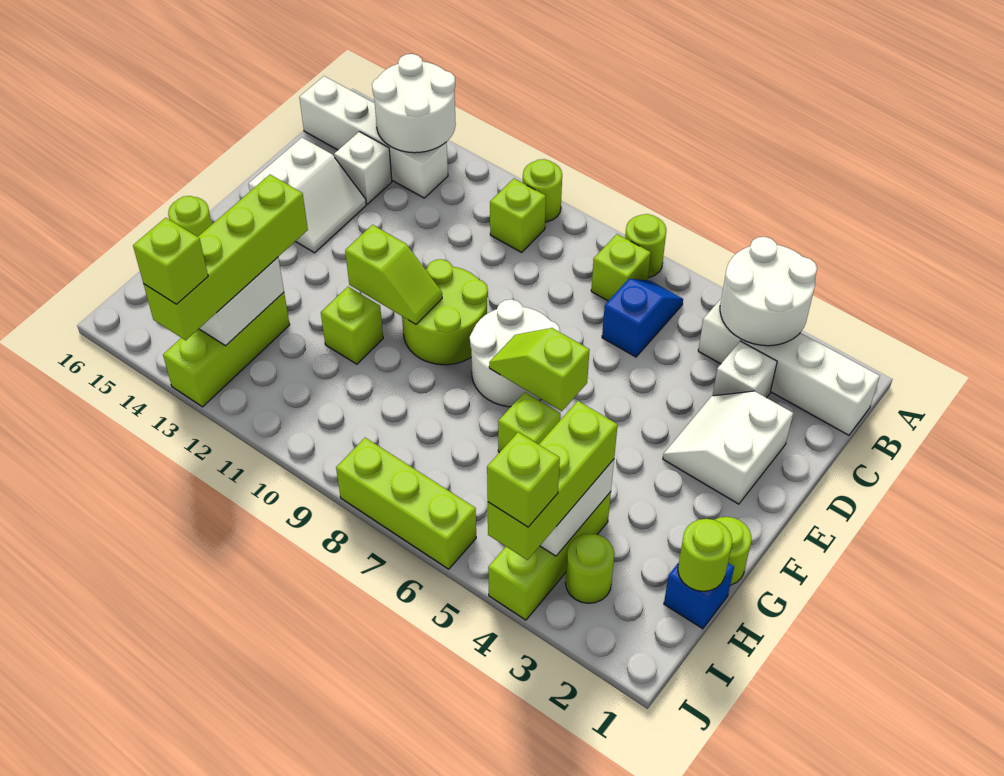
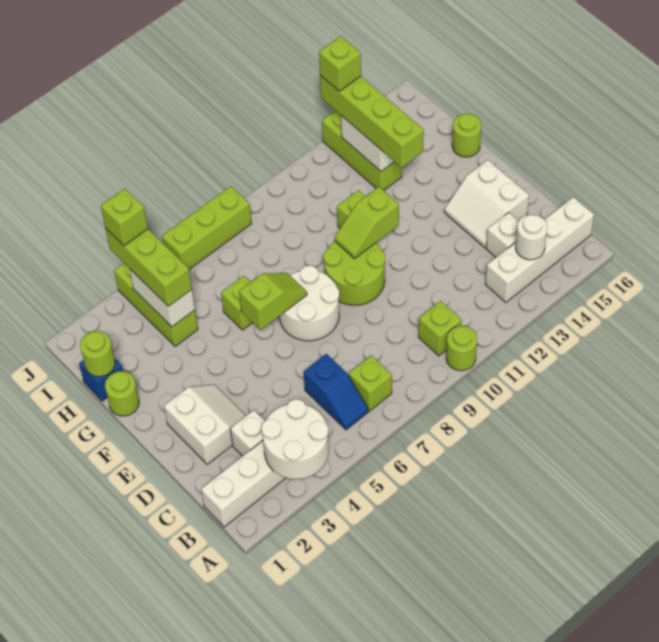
lime 1x1 round brick [625,214,666,278] -> none
white 2x2 round brick [372,54,456,153] -> white 1x1 round brick [516,214,547,260]
lime 1x1 round brick [565,534,614,603] -> none

